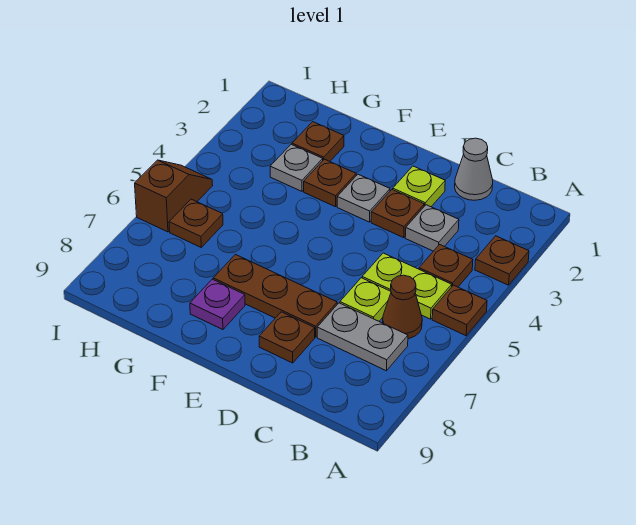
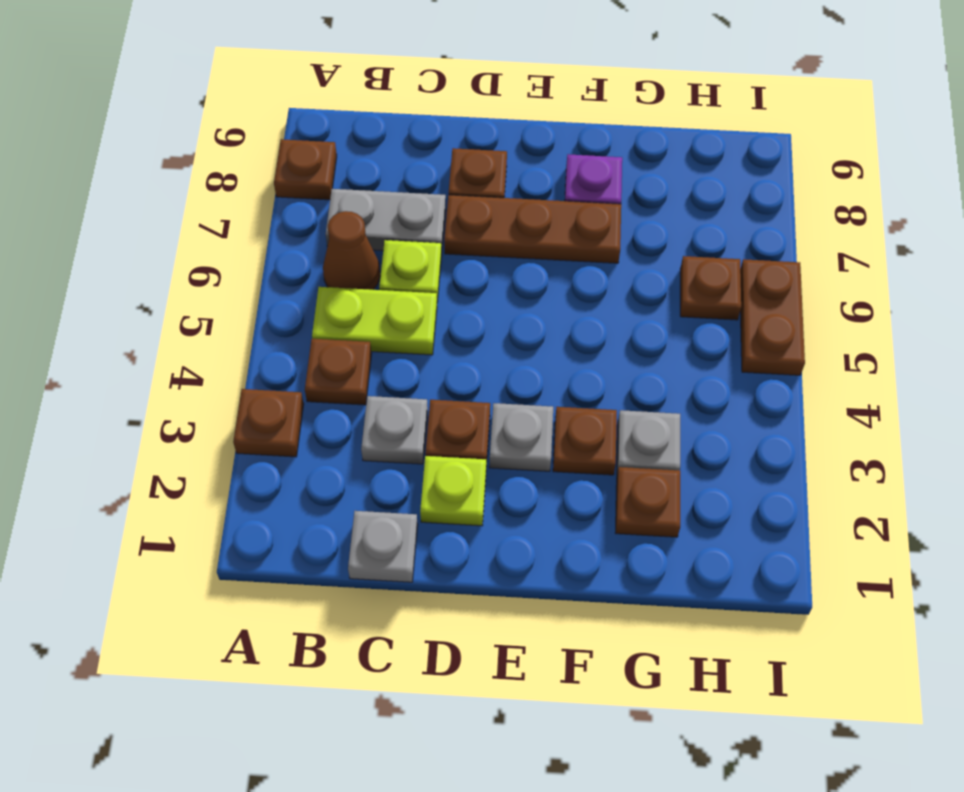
brown 1x1 plate [432,285,487,336] -> brown 1x1 plate moved to [274,139,337,200]
grey 1x1 cone [455,138,493,200] -> grey 1x1 plate [348,511,418,582]
brown 1x2 slope [135,160,213,232] -> brown 1x2 plate [740,259,805,375]

